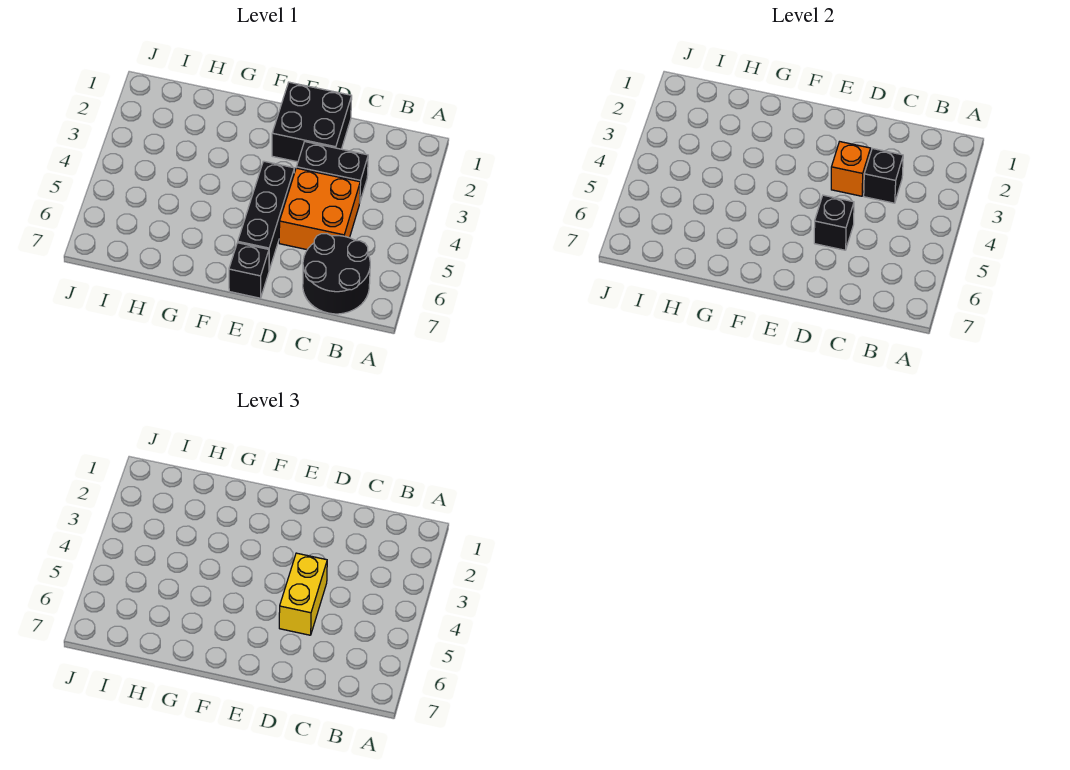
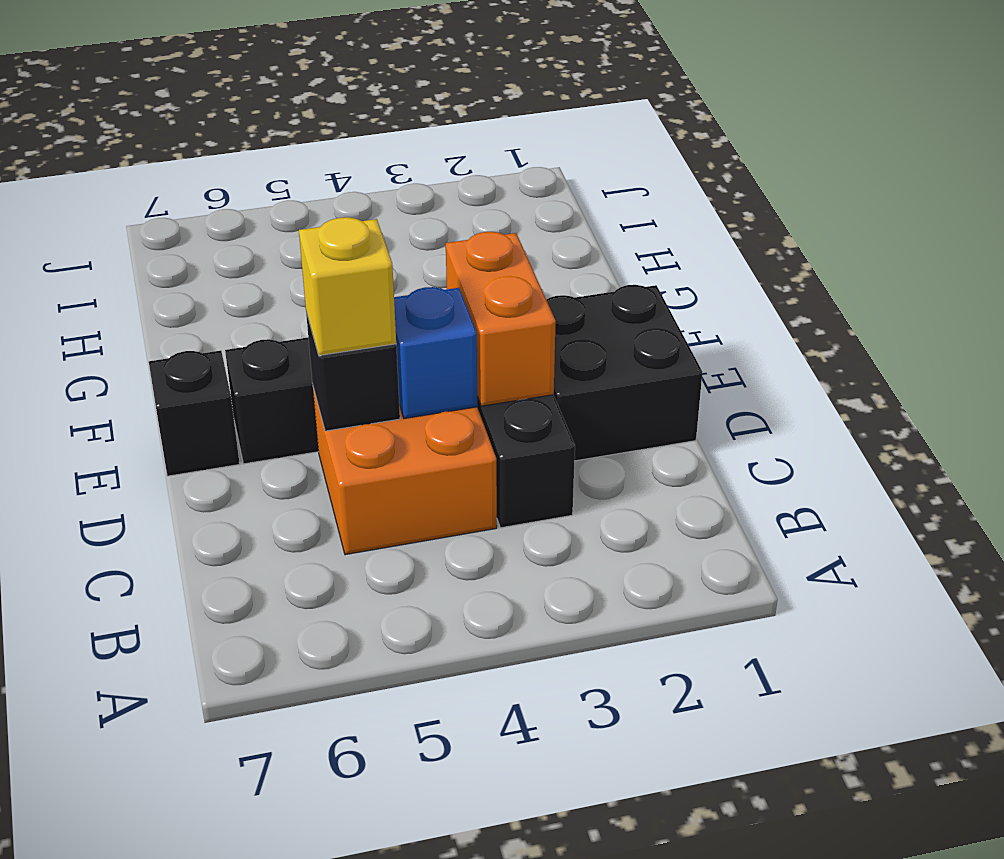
black 2x2 round brick [303,234,370,314] -> none
black 1x1 brick [864,148,903,203] -> none
orange 1x1 brick [831,142,871,196] -> orange 1x2 brick [446,232,556,406]
none -> blue 1x1 brick [394,287,478,418]
yellow 1x2 brick [279,553,327,635] -> yellow 1x1 brick [299,217,396,355]

